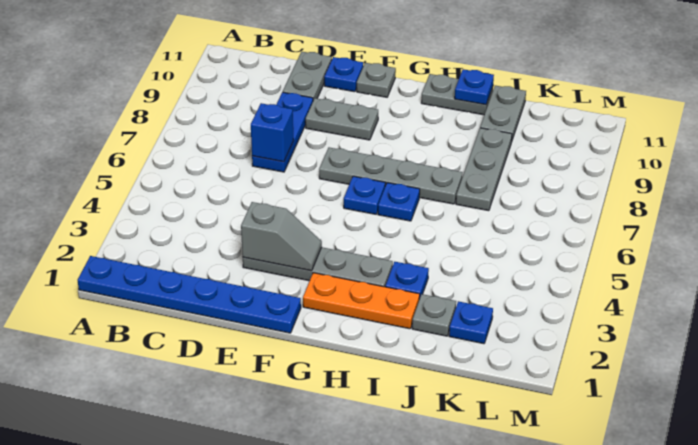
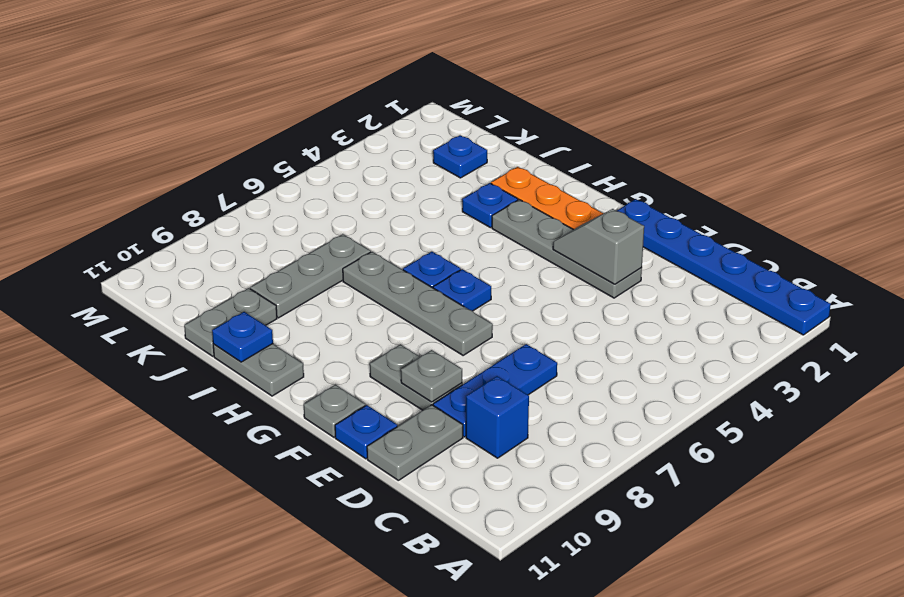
blue 1x1 brick [251,103,294,162] -> blue 1x1 brick moved to [466,376,529,458]
grey 1x1 plate [412,294,456,336] -> grey 1x1 plate moved to [401,350,462,402]

